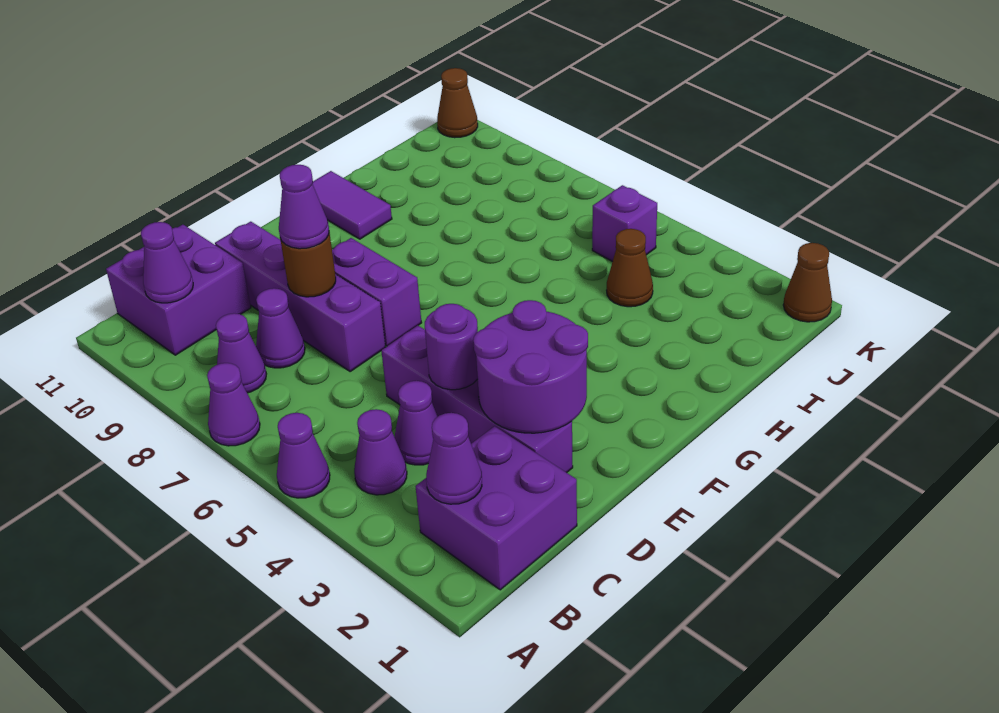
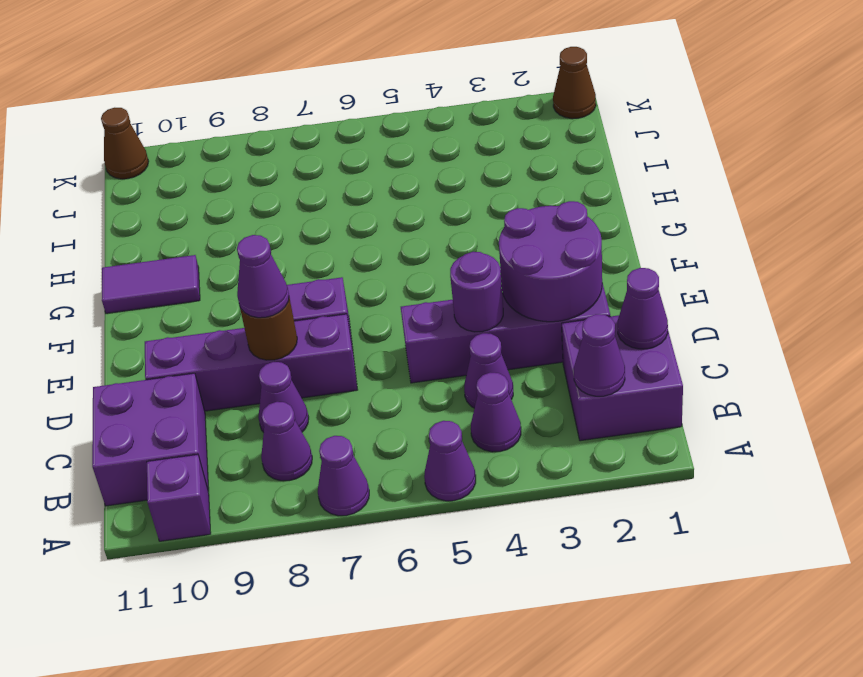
purple 1x1 cone [141,222,193,303] -> purple 1x1 cone moved to [618,268,668,349]
brown 1x1 cone [607,229,653,307] -> none
purple 1x1 brick [592,185,657,262] -> purple 1x1 brick moved to [147,454,211,541]

